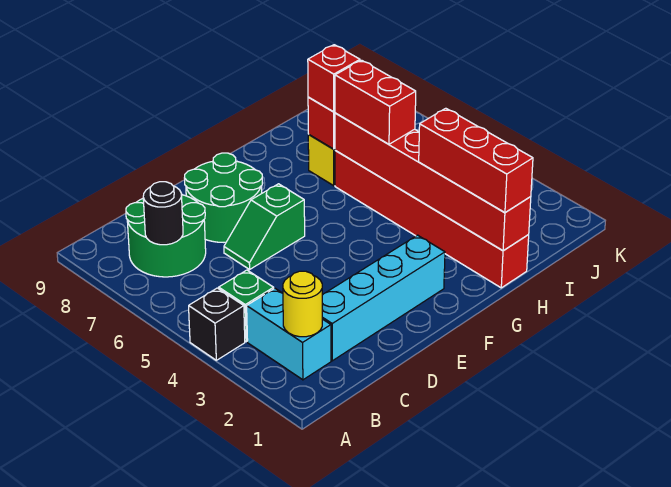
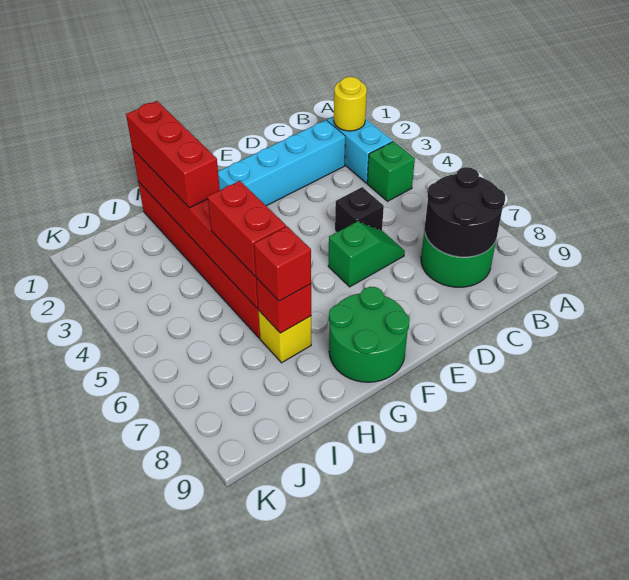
black 1x1 brick [189,288,245,360] -> black 1x1 brick moved to [335,187,384,233]
black 1x1 round brick [143,182,183,245] -> black 2x2 round brick [425,167,505,257]
green 2x2 round brick [185,153,262,242] -> green 2x2 round brick moved to [329,287,410,382]

